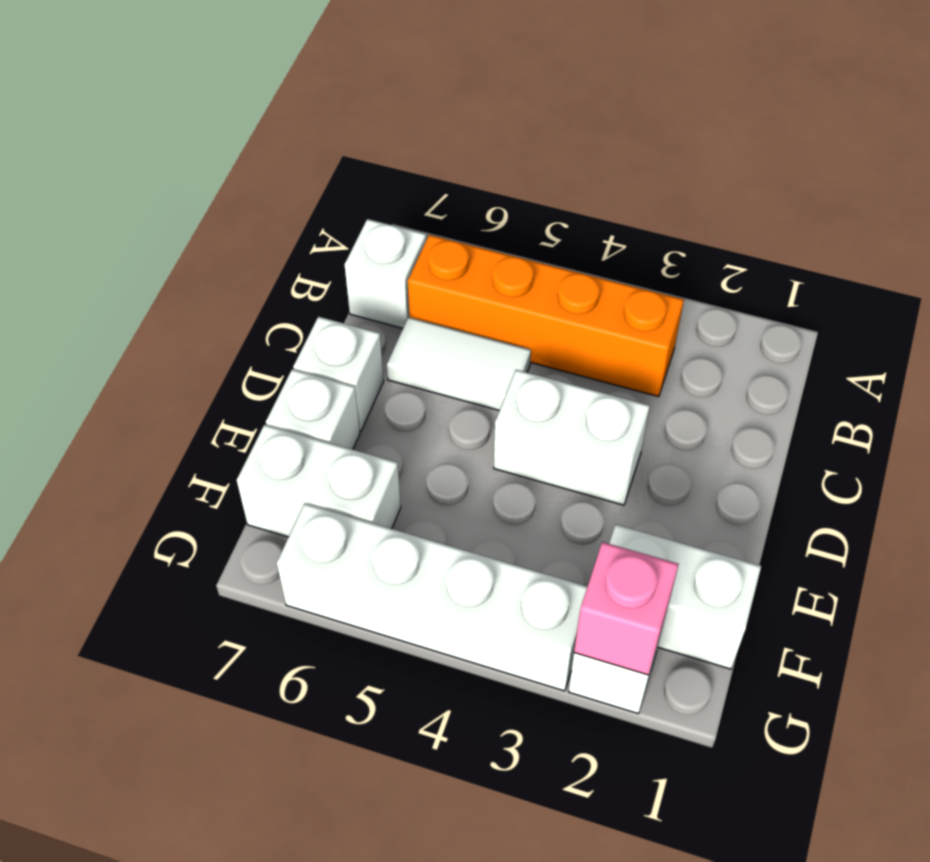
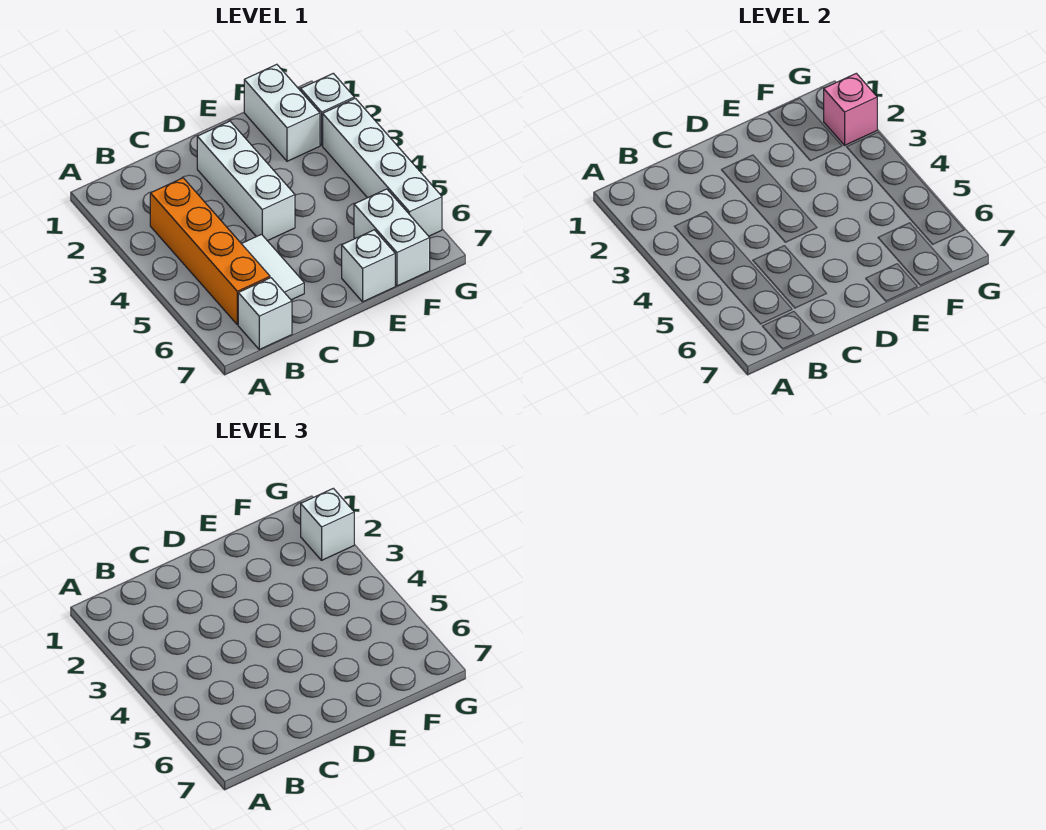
white 1x2 brick [494,370,650,505] -> white 1x3 brick [197,121,295,241]
white 1x1 brick [293,317,384,431] -> white 1x1 brick moved to [301,488,354,560]

